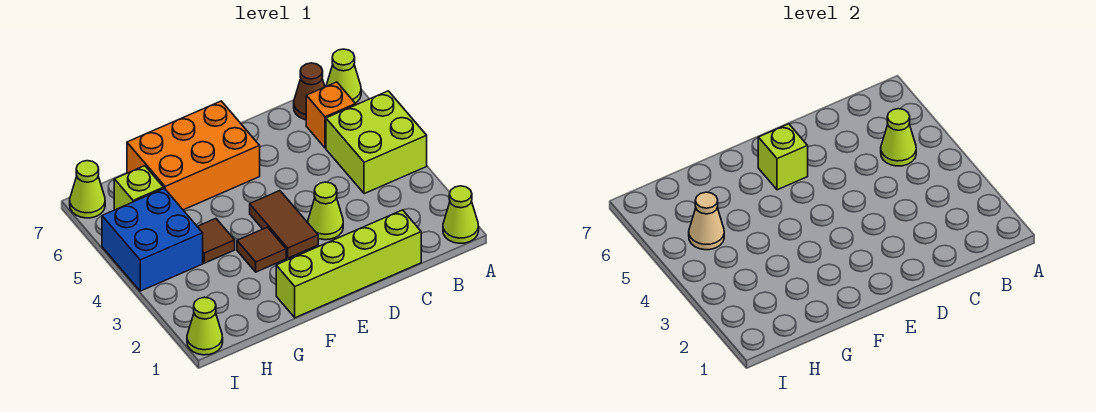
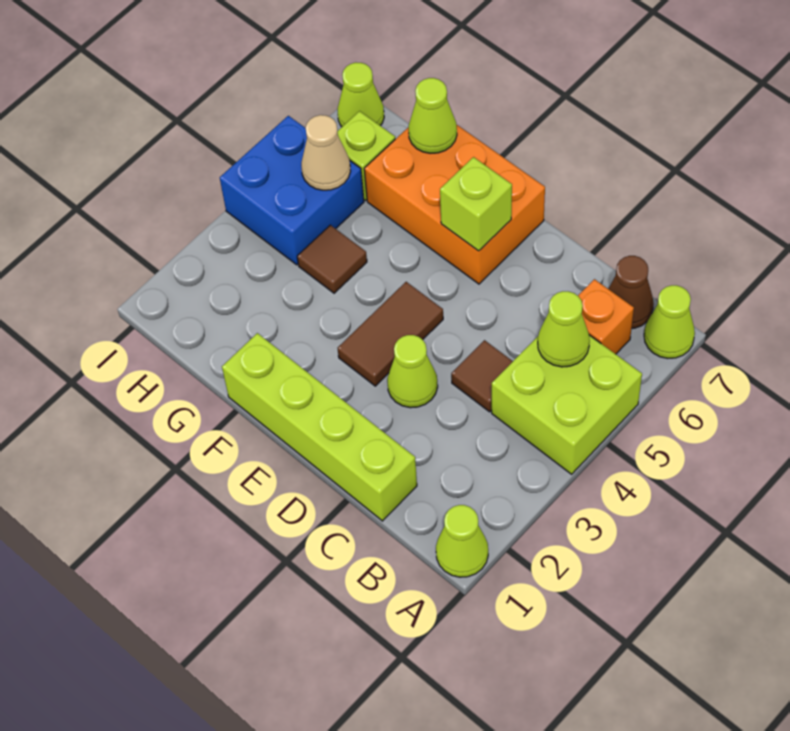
brown 1x1 tile [237,227,286,272] -> brown 1x1 tile moved to [451,340,513,412]
lime 1x1 cone [187,297,223,355] -> lime 1x1 cone moved to [408,78,457,153]

